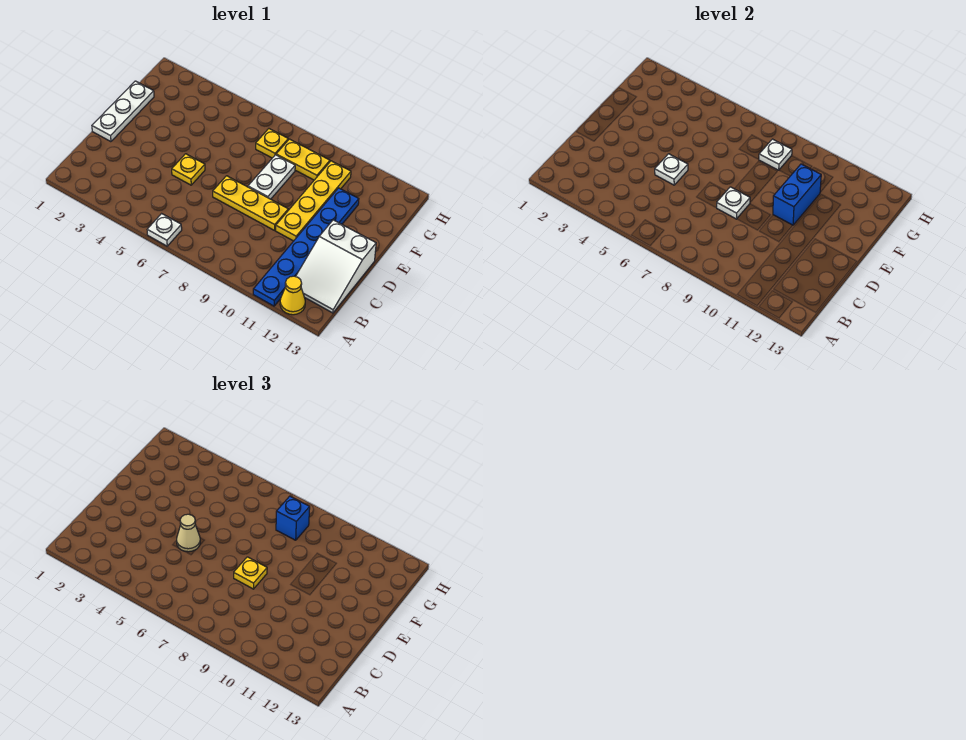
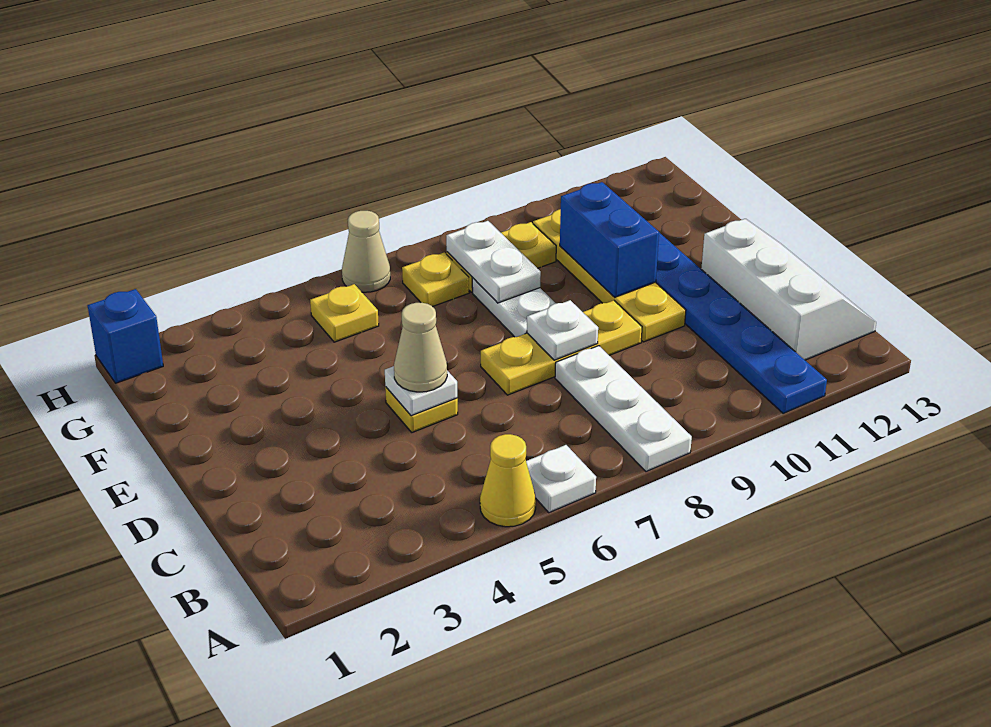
yellow 1x1 cone [280,276,305,315] -> yellow 1x1 cone moved to [480,434,536,527]
white 2x3 slope [296,220,376,313] -> white 2x3 slope turned to [701,219,876,360]
white 1x3 plate [92,81,154,142] -> white 1x3 plate moved to [555,346,692,471]
yellow 1x1 plate [234,557,267,589] -> yellow 1x1 plate moved to [310,284,379,342]
white 1x1 plate [759,139,792,170] -> white 1x2 plate [446,221,541,303]
blue 1x1 brick [276,496,310,540] -> blue 1x1 brick moved to [88,289,163,383]
none -> tan 1x1 cone [342,211,390,292]

